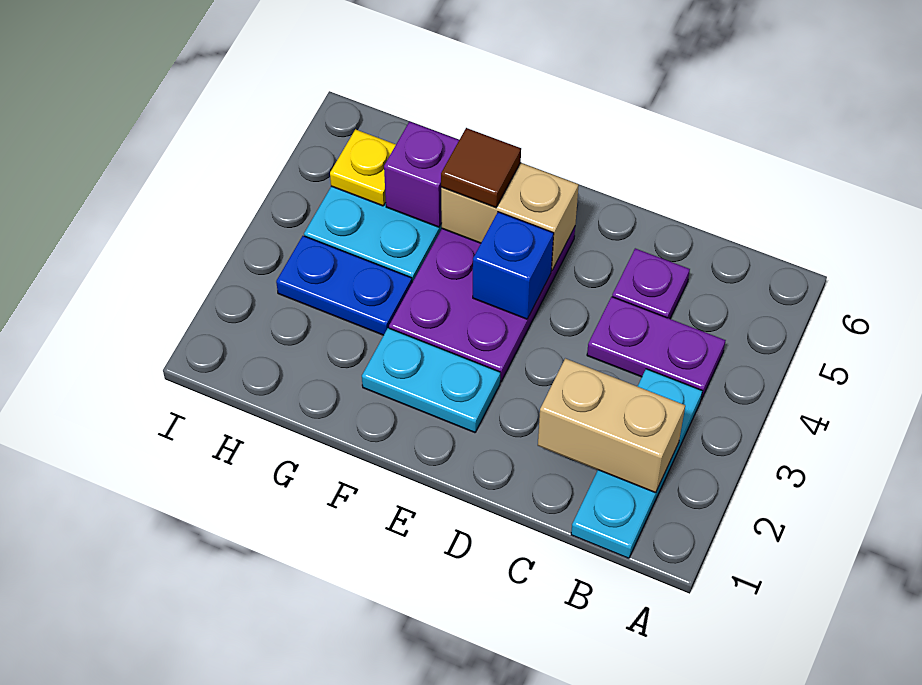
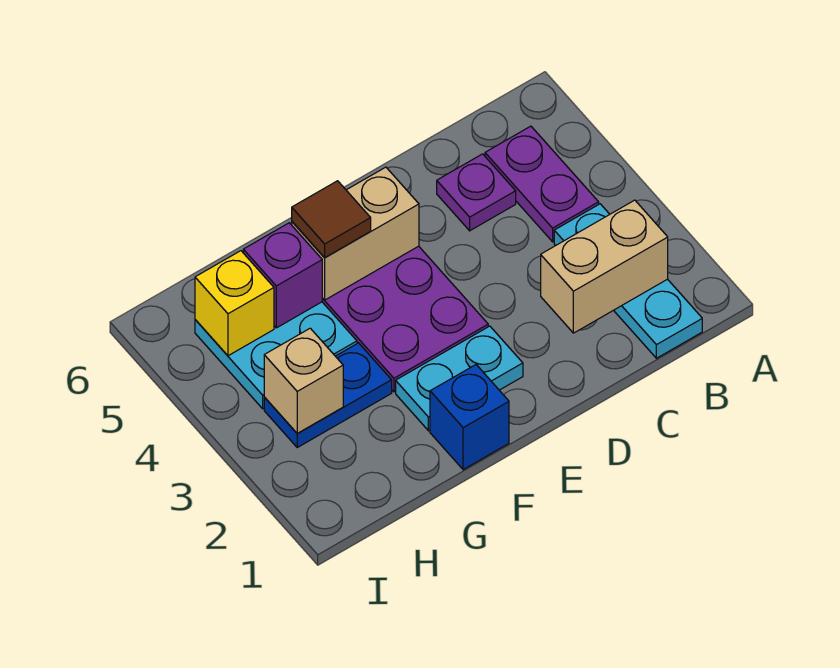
purple 1x2 plate [587,297,726,400] -> purple 1x2 plate turned to [485,126,599,242]
blue 1x1 brick [473,212,554,319] -> blue 1x1 brick moved to [430,365,509,470]
none -> tan 1x1 brick [264,328,343,433]
yellow 1x1 plate [330,129,396,206] -> yellow 1x1 brick [195,251,274,356]

